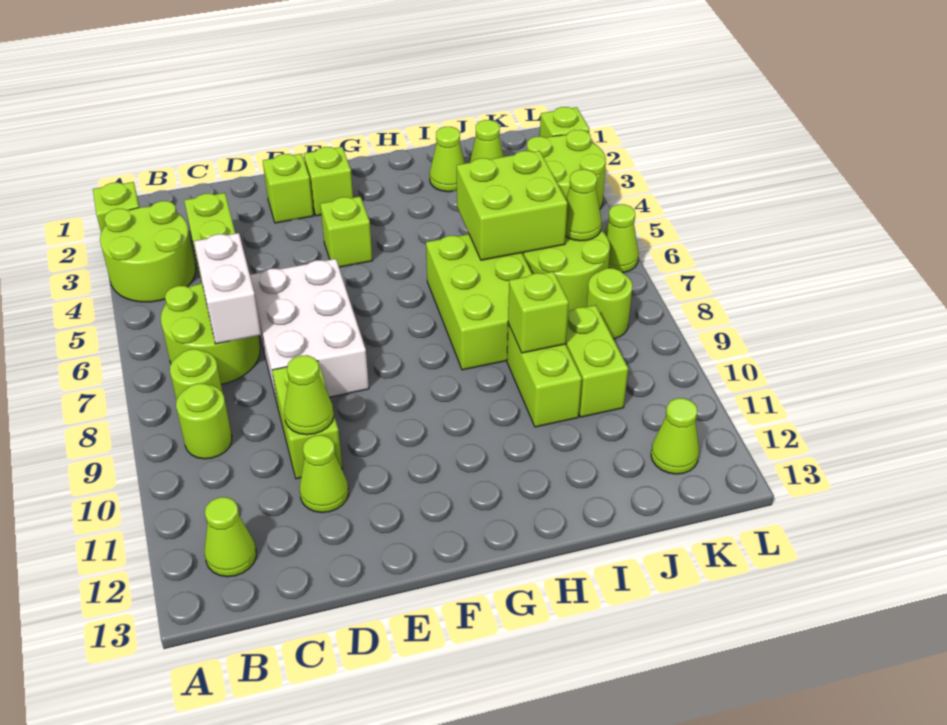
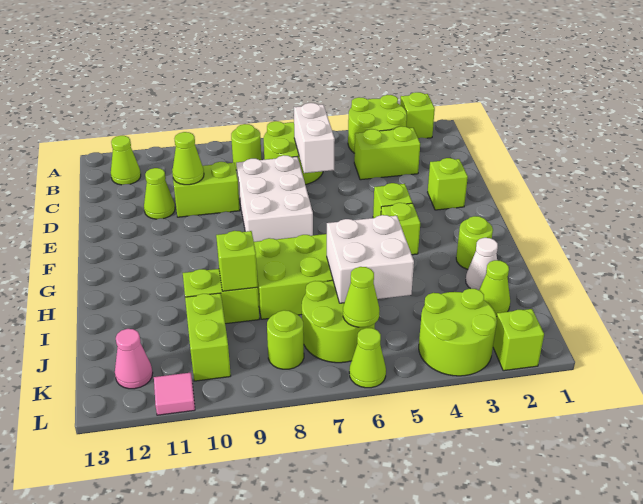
lime 1x1 round brick [176,384,232,459] -> lime 1x1 round brick moved to [456,216,493,269]
white 1x2 brick [194,233,261,344] -> white 1x2 brick turned to [294,103,335,173]
white 2x3 brick [250,259,369,402] -> white 2x3 brick turned to [236,155,313,242]
lime 1x1 brick [304,147,353,216] -> lime 1x1 brick moved to [381,203,420,255]
lime 1x1 cone [430,127,465,192] -> white 1x1 cone [466,238,498,290]
lime 2x2 brick [457,151,567,260] -> white 2x2 brick [327,215,414,303]
lime 1x2 brick [566,305,628,417] -> lime 1x2 brick turned to [185,293,231,381]
lime 1x1 cone [651,398,699,474] -> pink 1x1 cone [115,329,153,389]
none -> pink 1x1 tile [154,373,195,415]

